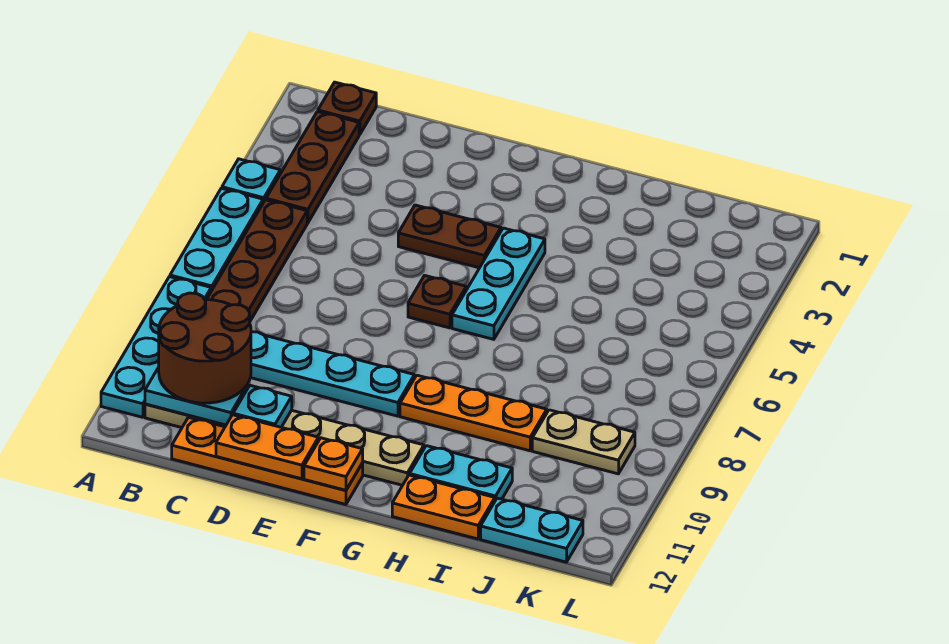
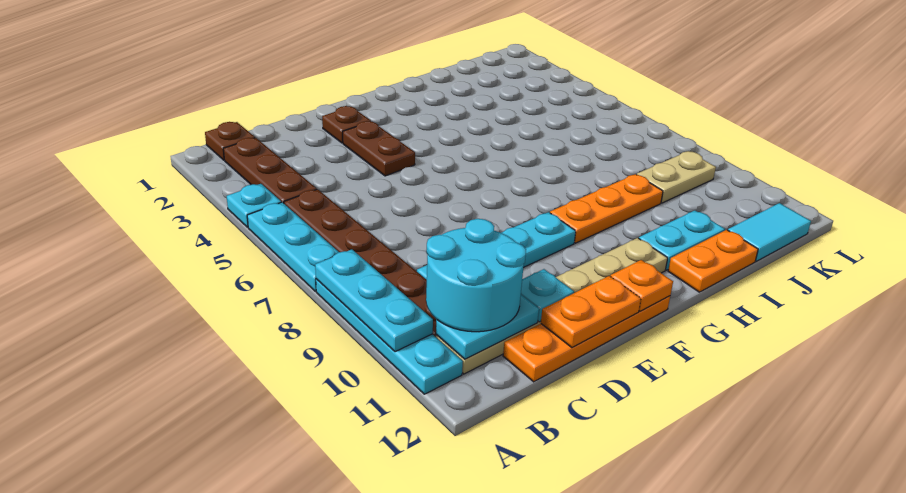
brown 2x2 round brick [159,293,251,403] -> cyan 2x2 round brick [426,219,526,332]
brown 1x2 plate [398,205,501,268] -> brown 1x2 plate turned to [343,121,415,176]
brown 1x1 plate [408,275,466,328] -> brown 1x1 plate moved to [322,106,371,143]
cyan 1x3 plate [452,228,545,339] -> cyan 1x3 plate moved to [315,249,433,352]
cyan 1x2 plate [481,498,583,562] -> cyan 1x2 tile [728,203,811,261]

